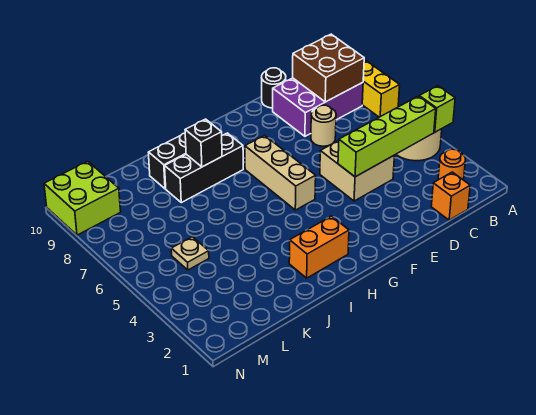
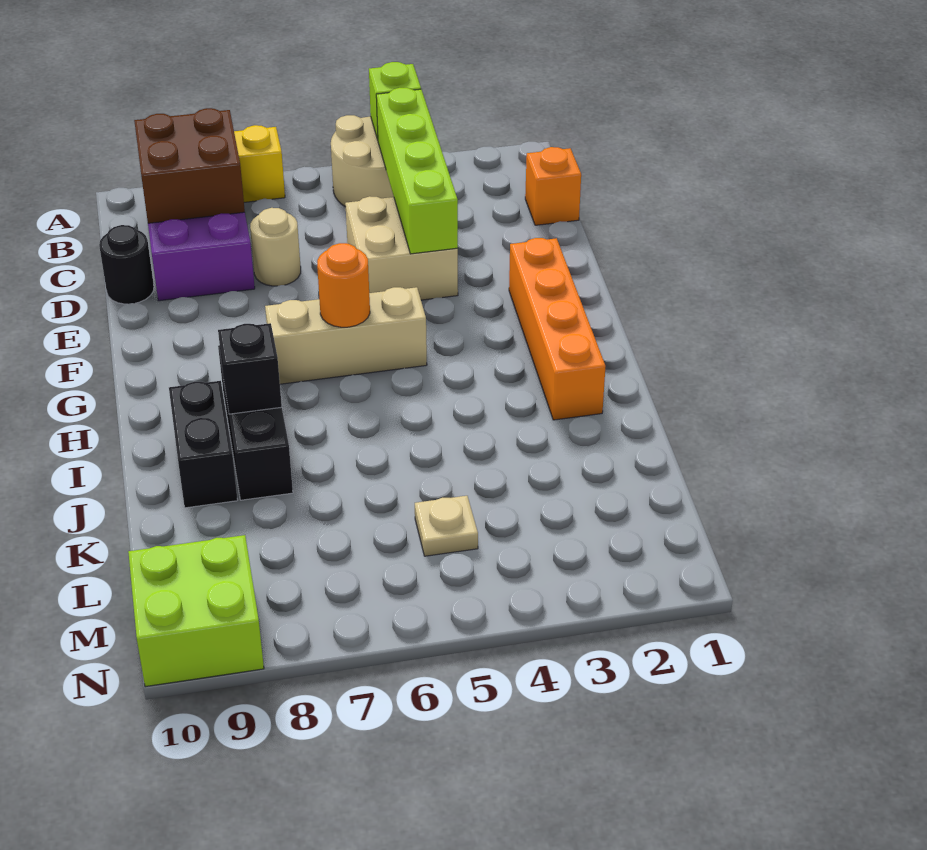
orange 1x1 round brick [438,149,465,180] -> orange 1x1 round brick moved to [317,243,370,327]
orange 1x2 brick [289,216,349,278] -> orange 1x4 brick [509,238,606,420]

